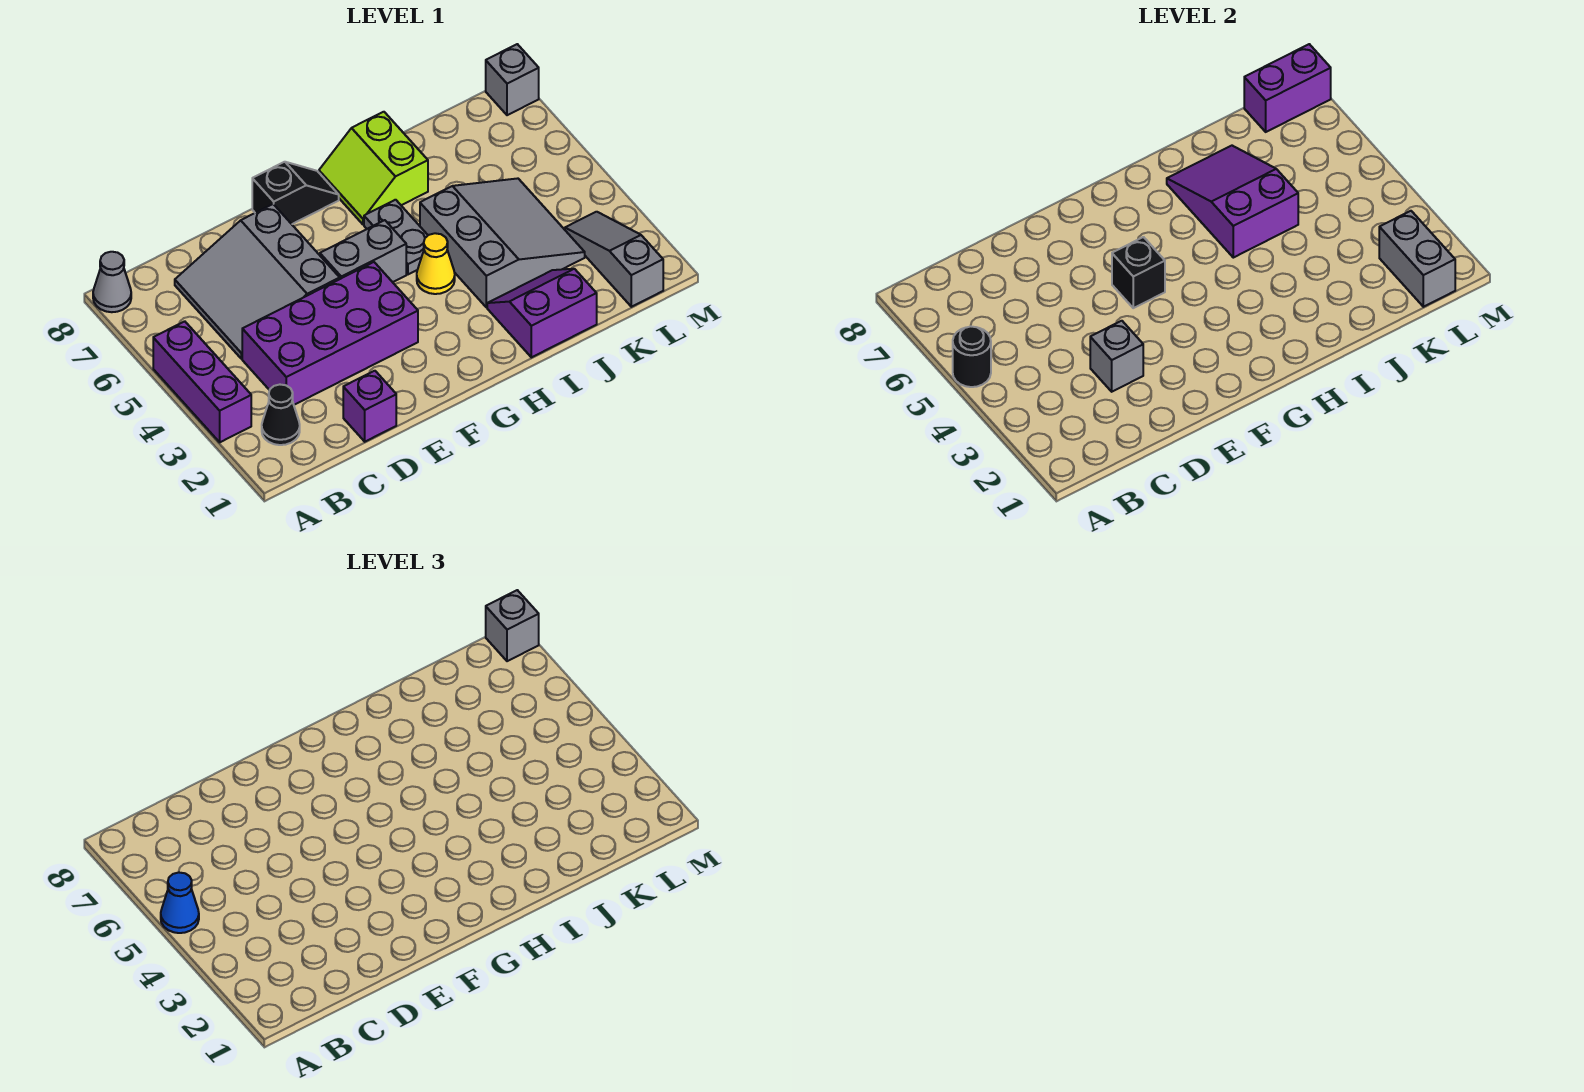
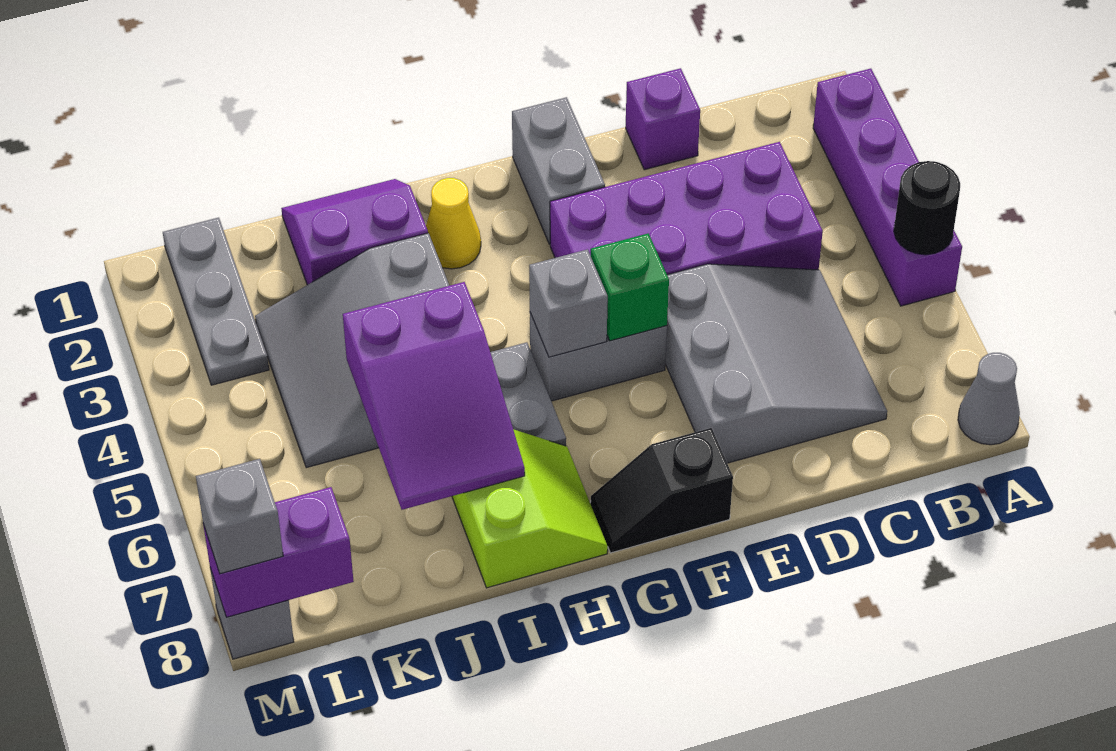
purple 1x3 brick [153,321,251,442] -> purple 1x4 brick [813,69,962,306]
blue 1x1 cone [161,873,199,933] -> none
black 1x1 cone [262,385,300,445] -> none
grey 1x1 brick [1090,321,1143,392] -> grey 1x1 brick moved to [529,249,608,357]
black 1x1 brick [1112,237,1165,308] -> green 1x1 brick [591,233,669,341]
yellow 1x1 cone [417,233,455,294] -> yellow 1x1 cone moved to [426,178,481,269]
purple 2x2 slope [487,269,597,357] -> purple 2x2 slope turned to [281,179,428,285]
grey 1x3 slope [565,212,663,307] -> grey 1x3 plate [163,218,269,385]
grey 1x2 brick [1379,211,1455,307] -> grey 1x2 brick moved to [512,97,605,244]

